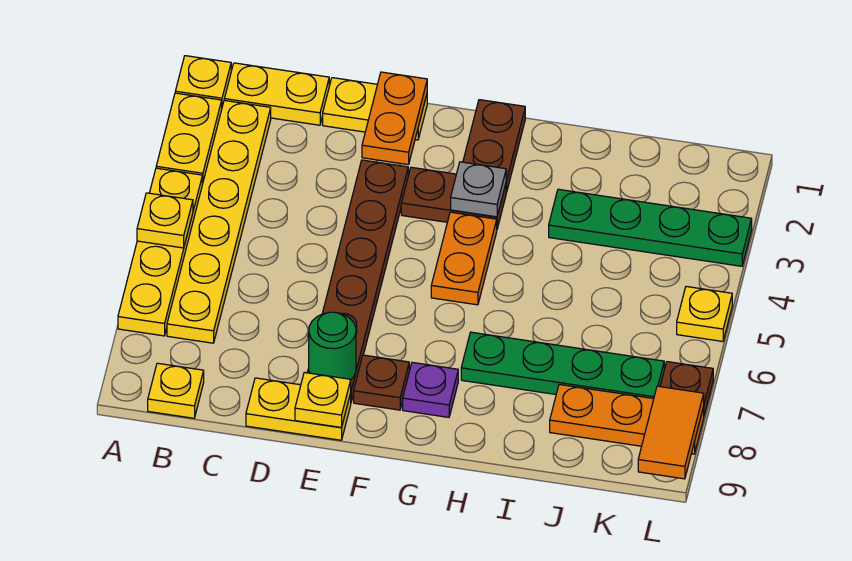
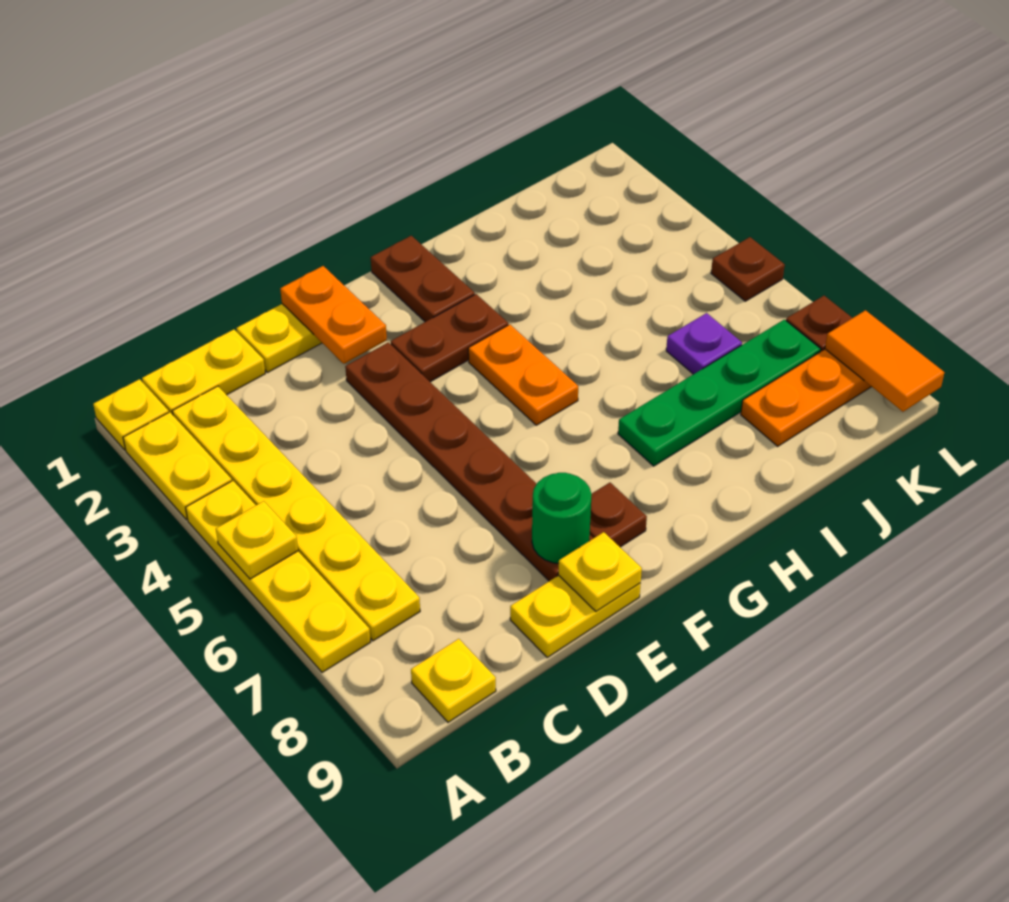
grey 1x1 plate [451,162,506,217] -> none
purple 1x1 plate [403,362,458,417] -> purple 1x1 plate moved to [666,313,742,374]
green 1x4 plate [549,189,752,266] -> none
yellow 1x1 plate [677,287,732,341] -> brown 1x1 plate [711,237,785,301]

